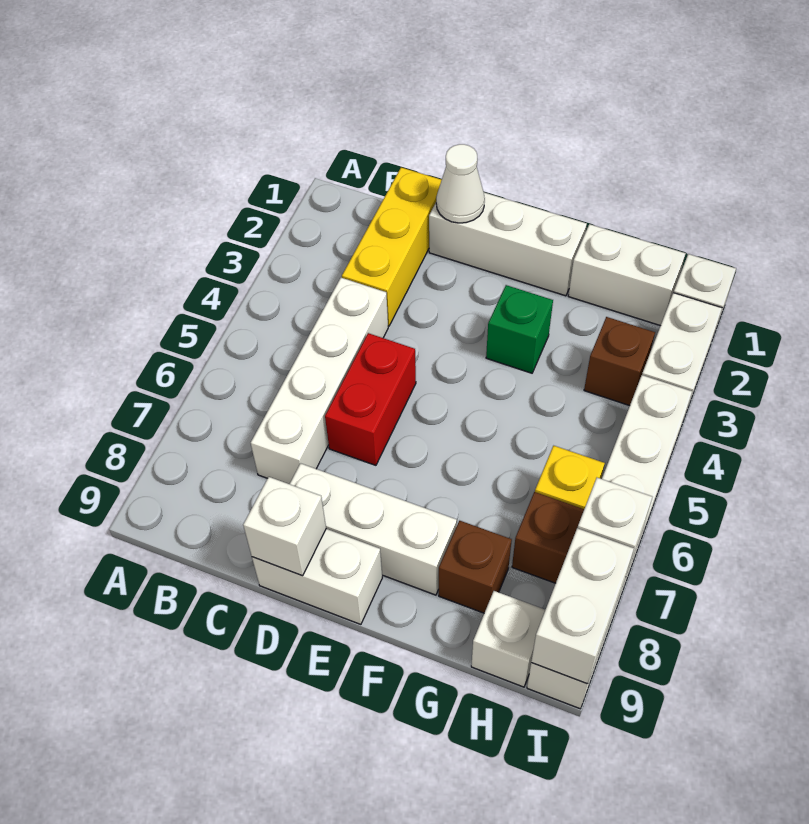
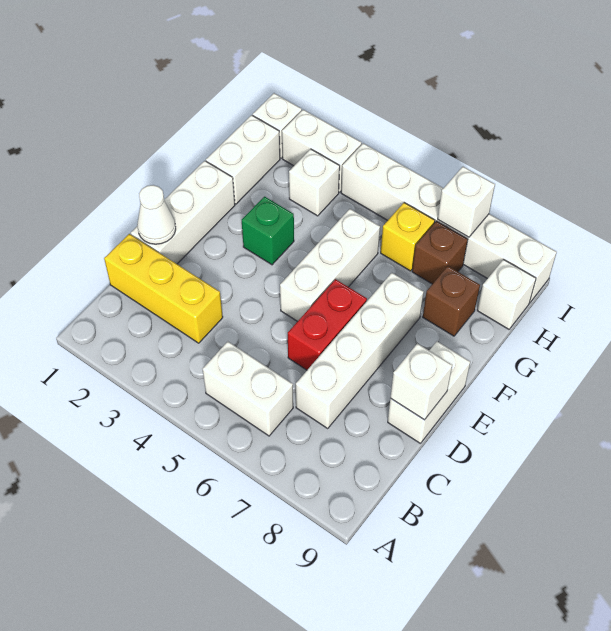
white 1x4 brick [251,278,388,484] -> white 1x4 brick turned to [296,273,424,428]
red 1x2 brick [325,333,416,465] -> red 1x2 brick turned to [288,279,367,370]
white 1x3 brick [290,463,457,595] -> white 1x3 brick moved to [280,209,380,322]
brown 1x1 brick [584,317,655,406] -> white 1x1 brick [289,149,340,216]
white 1x2 brick [531,528,634,684] -> white 1x2 brick moved to [203,342,293,436]

